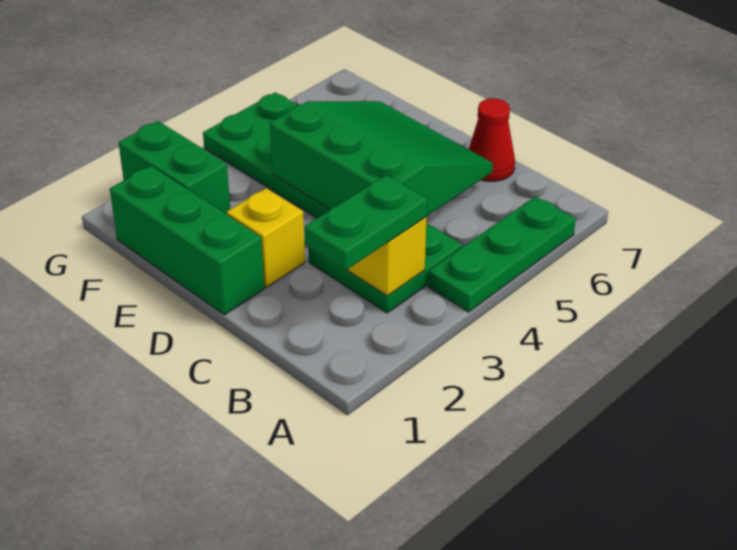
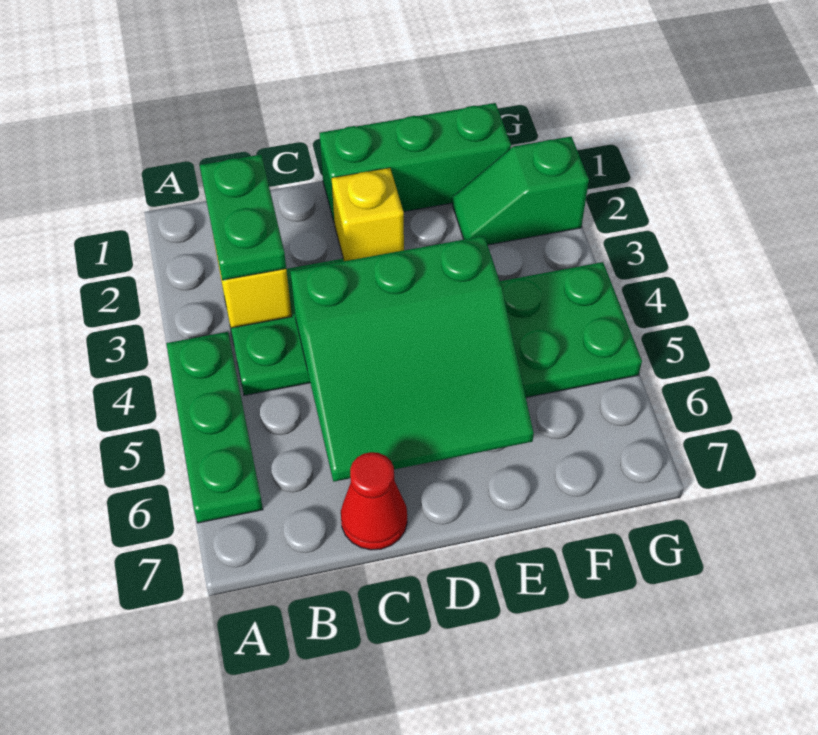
green 1x2 brick [118,121,230,214] -> green 1x2 slope [452,137,589,245]

